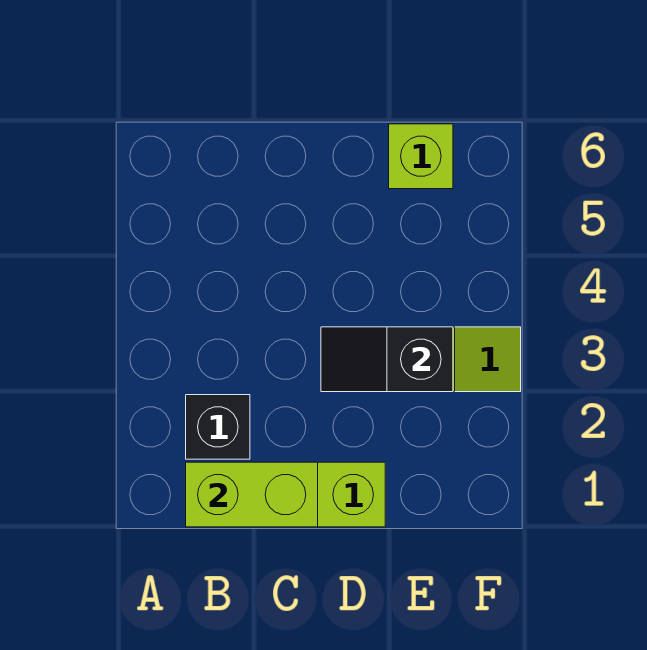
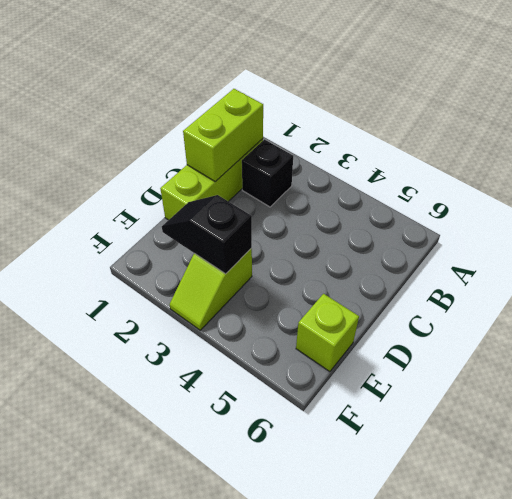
black 1x2 slope [321,327,453,392] -> black 1x2 slope turned to [162,195,252,274]

